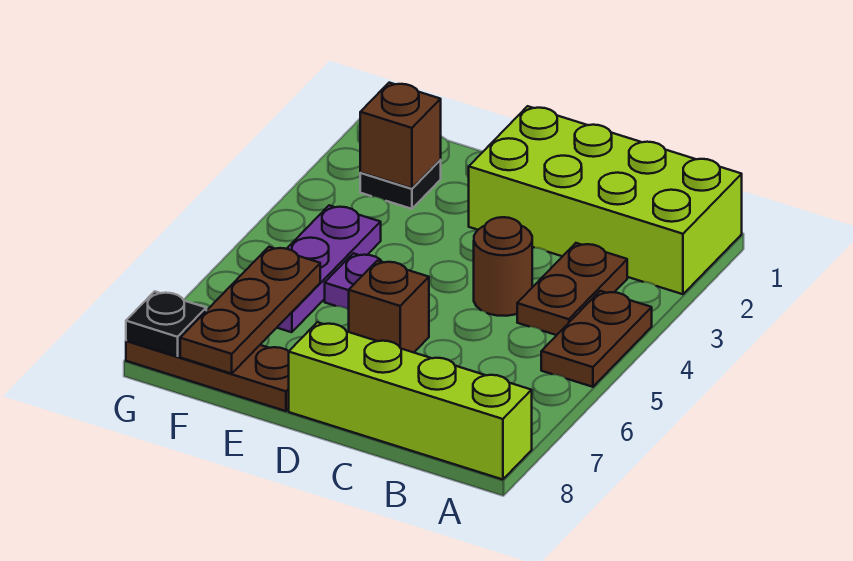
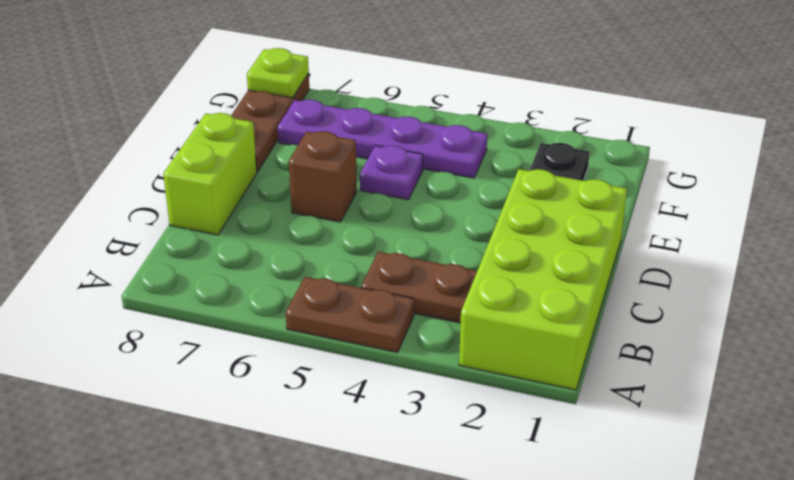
lime 1x4 brick [289,322,532,480] -> lime 1x2 brick [163,113,257,235]
brown 1x1 round brick [474,217,532,316] -> none
brown 1x1 brick [360,83,441,188] -> none
purple 1x3 plate [277,205,381,332] -> purple 1x4 plate [278,100,487,178]
brown 1x3 plate [180,247,320,374] -> none
black 1x1 plate [126,291,206,357] -> lime 1x1 plate [247,48,309,98]

